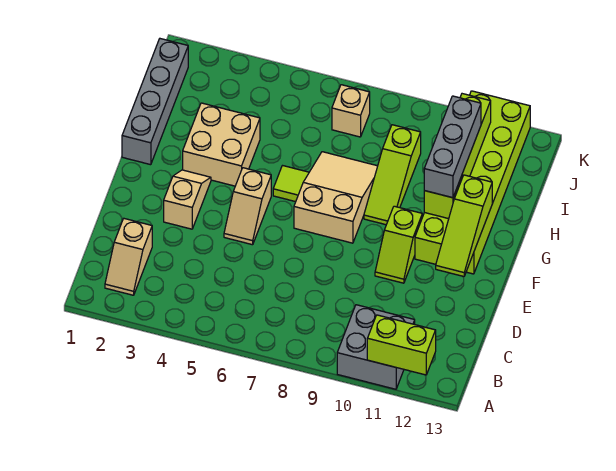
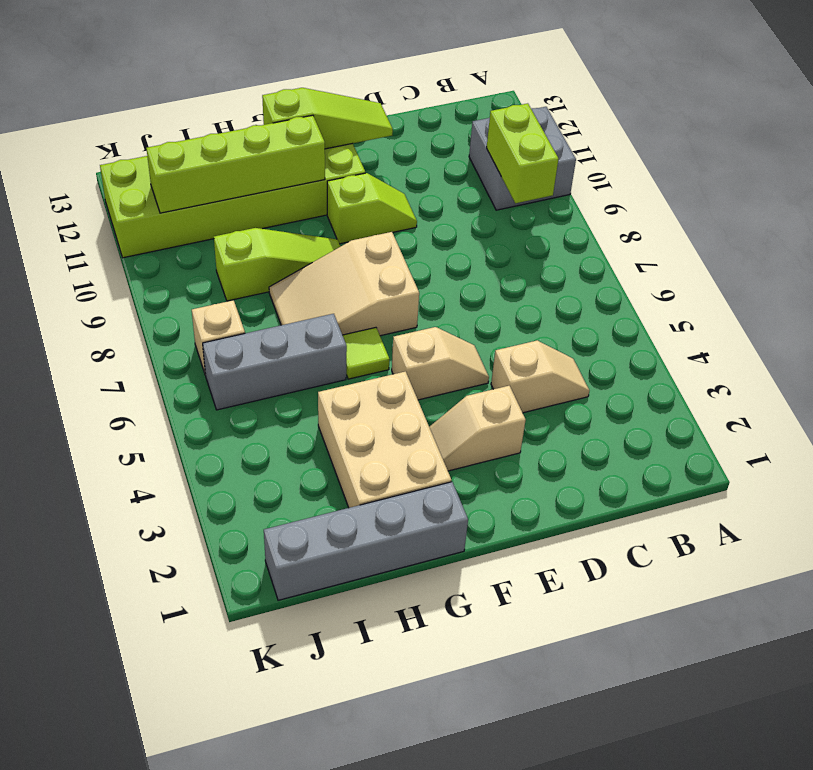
lime 1x2 brick [367,315,436,375] -> lime 1x2 brick moved to [487,103,558,203]
tan 1x2 slope [105,219,152,295] -> tan 1x2 slope moved to [491,341,589,413]
tan 2x2 brick [183,103,260,186] -> tan 2x3 brick [318,371,451,508]
grey 1x3 brick [424,96,481,198] -> grey 1x3 brick moved to [203,314,347,410]

